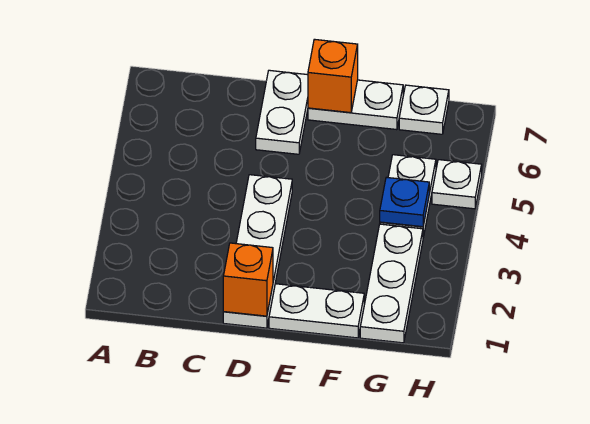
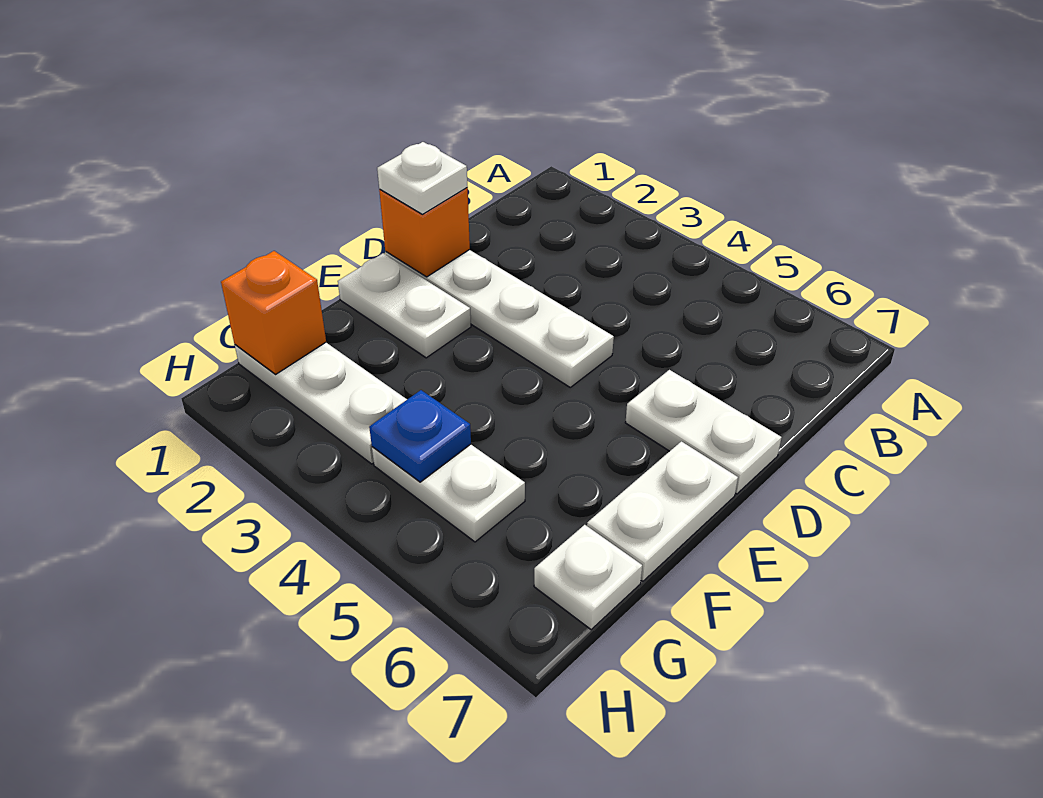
white 1x2 plate [269,284,364,338] -> white 1x2 plate turned to [338,253,471,358]
orange 1x1 brick [308,39,358,113] -> orange 1x1 brick moved to [221,251,326,374]
white 1x1 plate [432,160,482,209] -> white 1x1 plate moved to [377,142,468,214]

